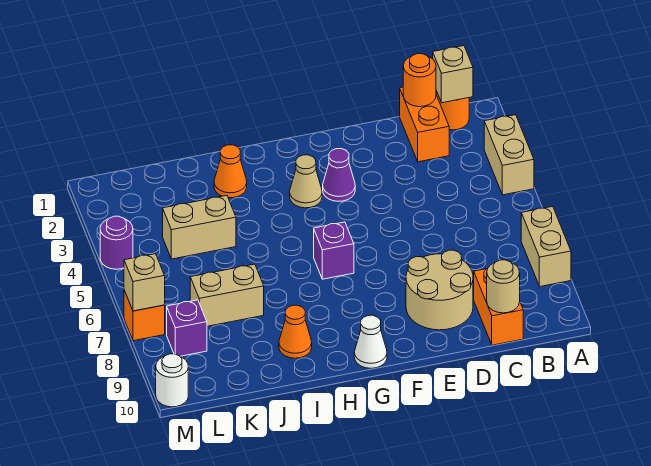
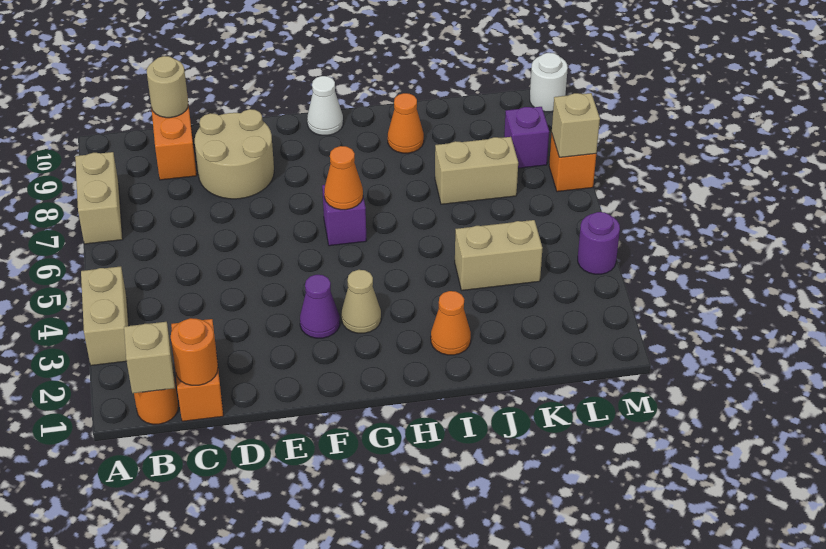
none -> orange 1x1 cone [324,146,363,210]

